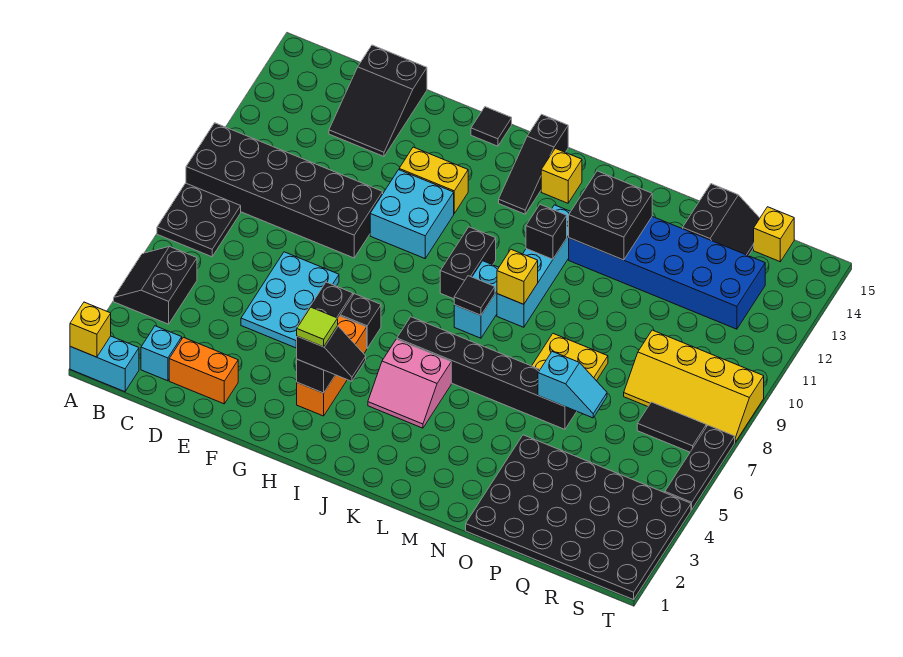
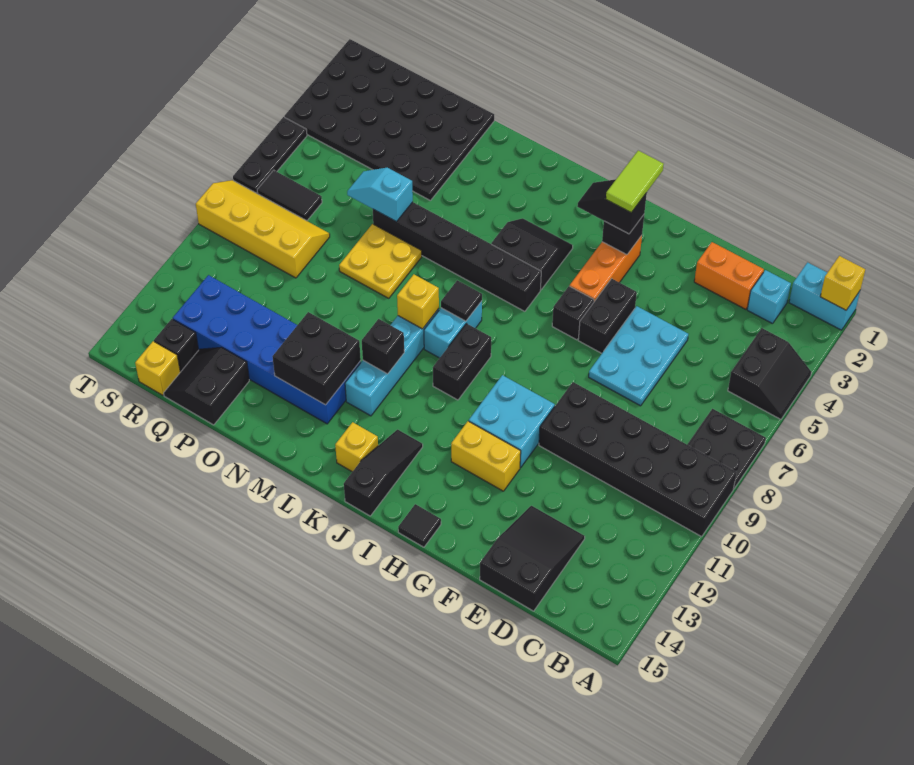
lime 1x1 tile [297,307,338,347] -> lime 1x2 tile [606,151,664,212]
pink 2x2 slope [368,339,451,428] -> black 2x2 slope [491,218,573,290]
none -> black 1x1 brick [154,319,199,372]

